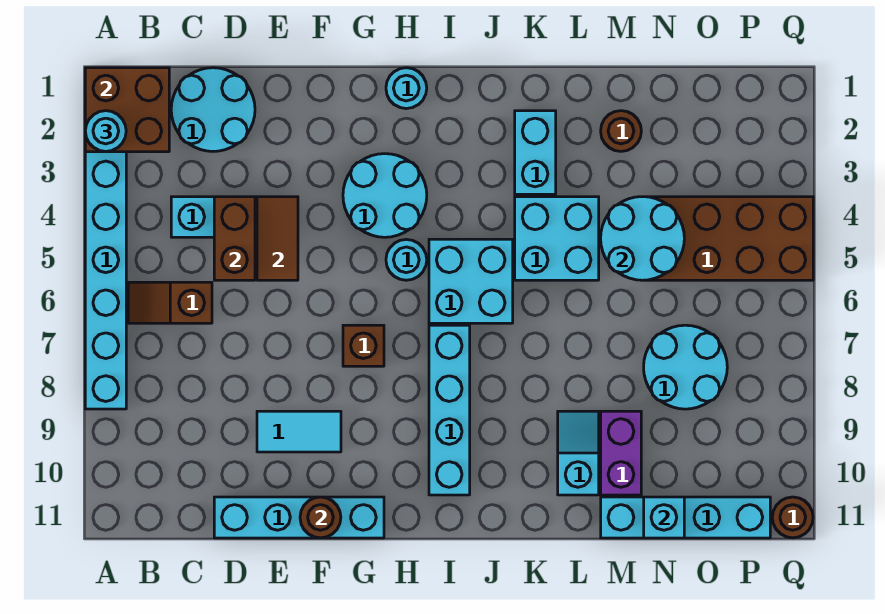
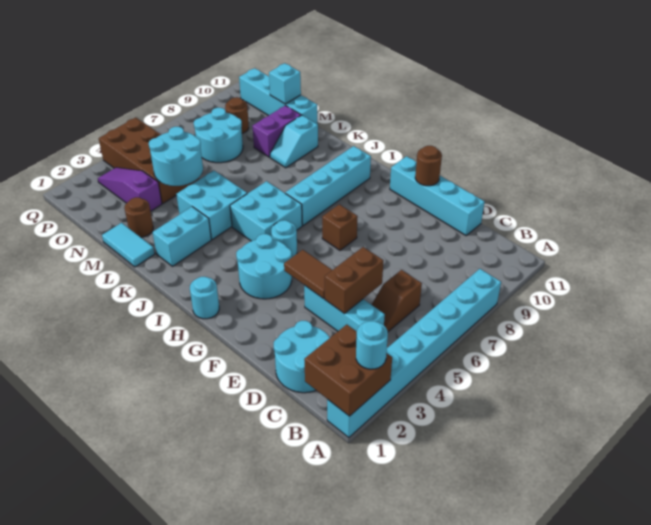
brown 1x2 slope [128,282,212,323] -> brown 1x2 slope turned to [372,270,422,332]
brown 1x2 tile [257,197,298,280] -> brown 1x2 tile turned to [284,250,332,299]
cyan 1x2 tile [257,411,341,452] -> cyan 1x2 tile moved to [102,223,155,267]
none -> purple 1x3 slope [98,167,162,211]
brown 1x1 round brick [772,497,813,538] -> brown 1x1 round brick moved to [225,97,249,133]

